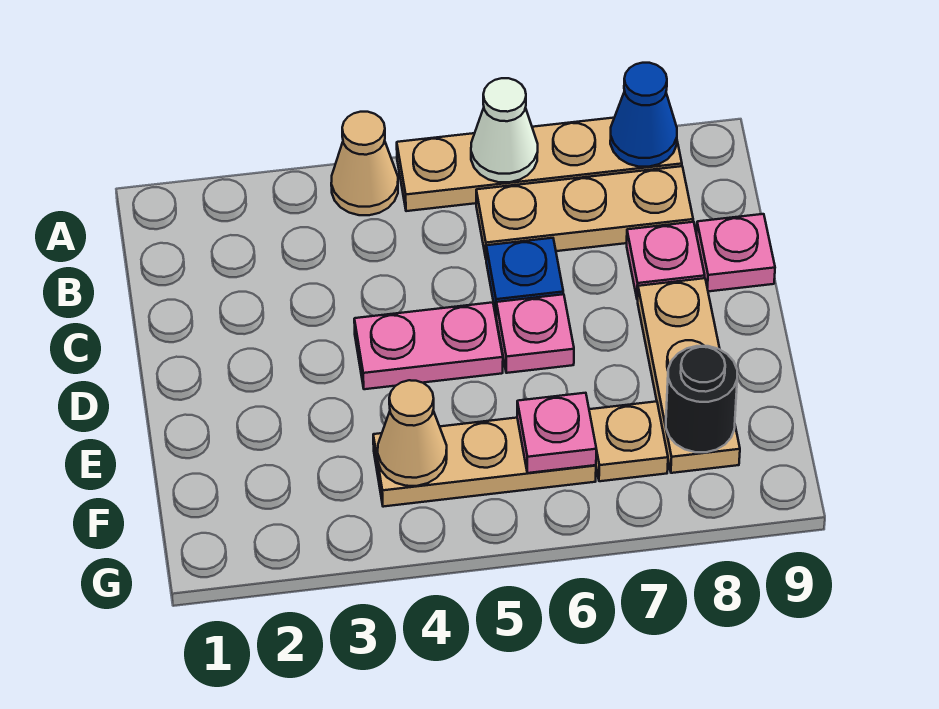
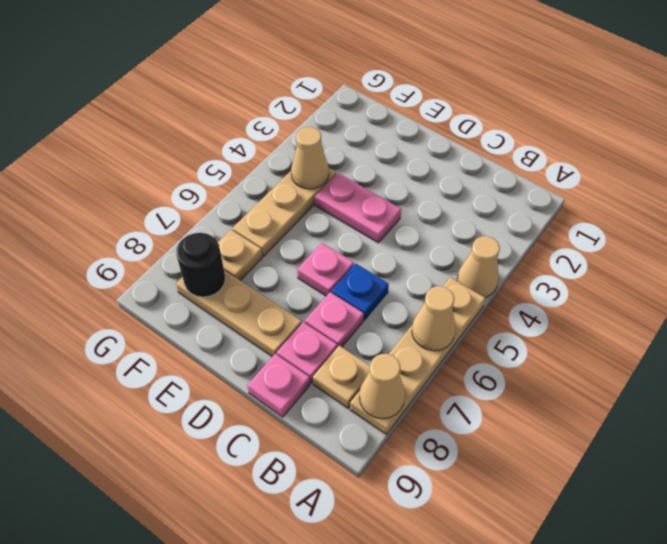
white 1x1 cone [471,78,538,182] -> tan 1x1 cone [412,286,456,351]
blue 1x1 cone [610,63,677,167] -> tan 1x1 cone [359,354,405,419]
tan 1x3 plate [476,166,693,257] -> tan 1x1 plate [313,346,370,408]
pink 1x2 plate [354,302,503,389] -> pink 1x2 plate turned to [315,173,401,243]
pink 1x1 plate [517,393,596,473] -> pink 1x1 plate moved to [305,292,364,347]

